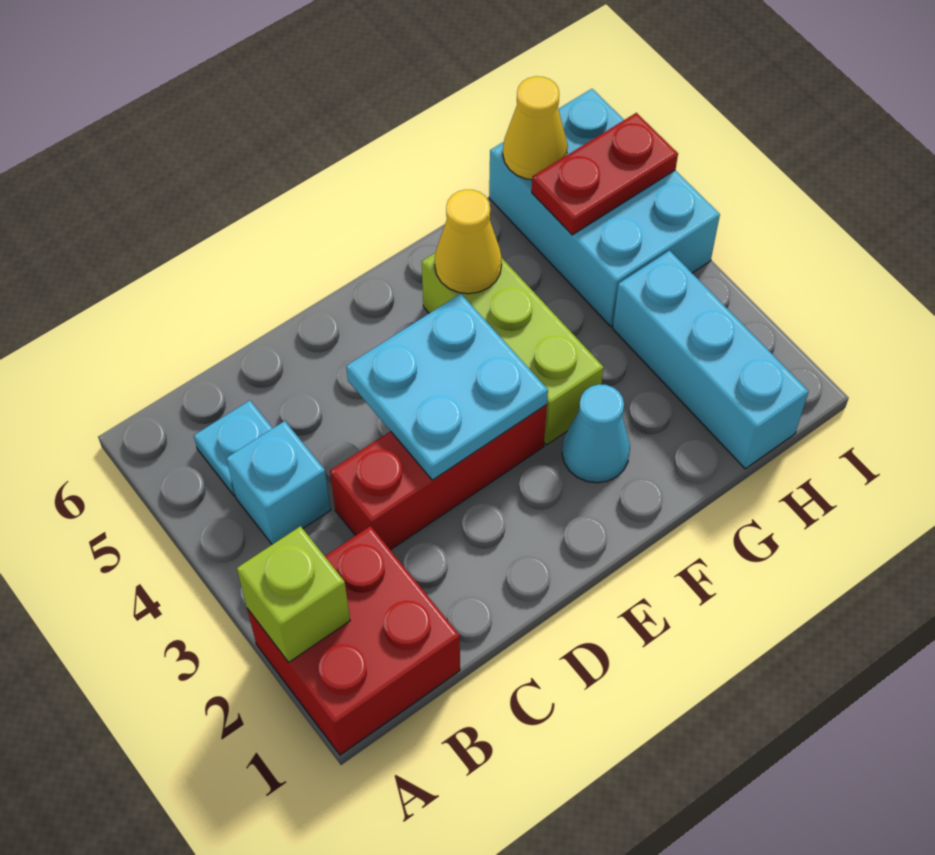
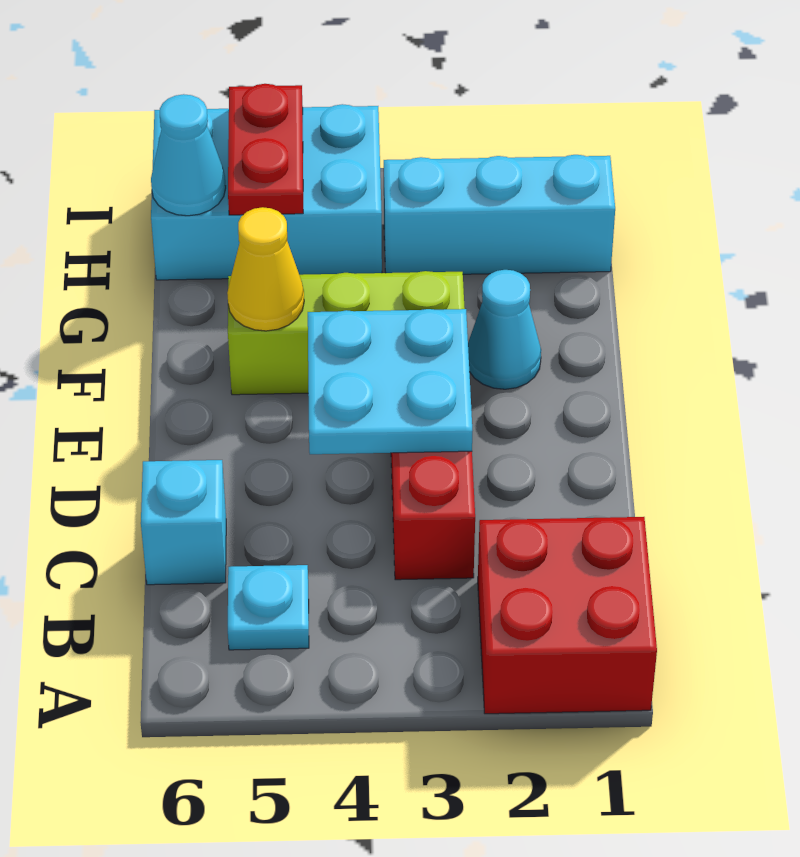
lime 1x1 brick [237,526,350,662] -> none
cyan 1x1 brick [227,421,331,544] -> cyan 1x1 brick moved to [141,460,226,585]
yellow 1x1 cone [503,76,568,180] -> cyan 1x1 cone [151,94,226,216]

